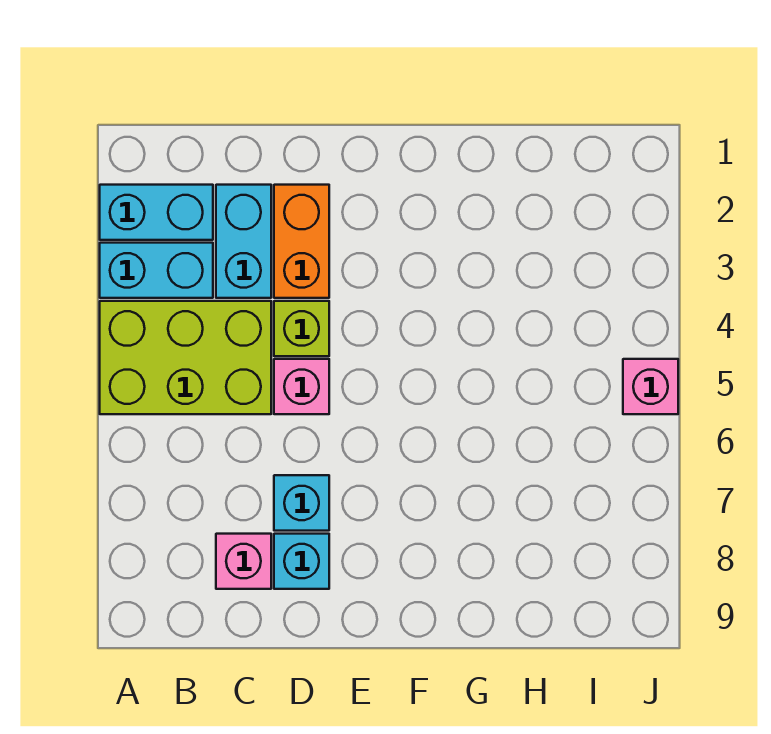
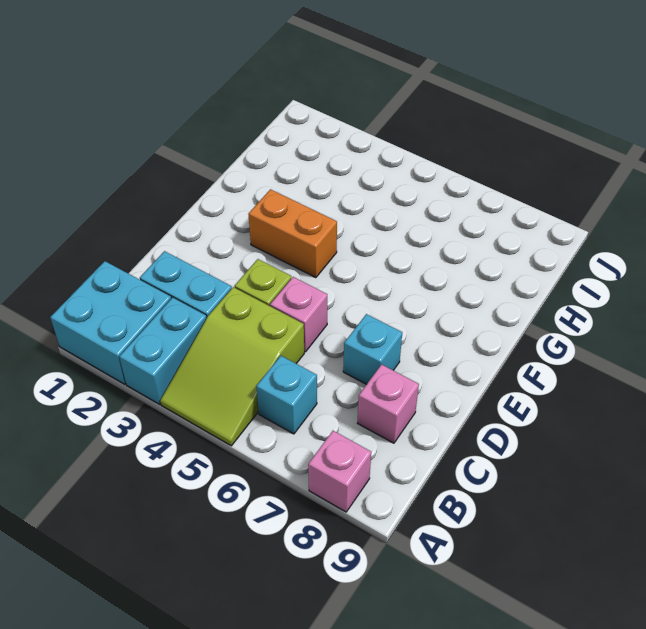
cyan 1x2 brick [100,185,213,240] -> cyan 2x2 brick [50,261,171,384]
lime 2x3 brick [100,301,271,414] -> lime 2x3 slope [160,287,304,446]
orange 1x2 brick [274,185,329,298] -> orange 1x2 brick moved to [248,189,337,278]
cyan 1x1 brick [274,534,329,589] -> cyan 1x1 brick moved to [256,356,317,434]
pink 1x1 brick [623,359,678,414] -> pink 1x1 brick moved to [308,431,371,512]

